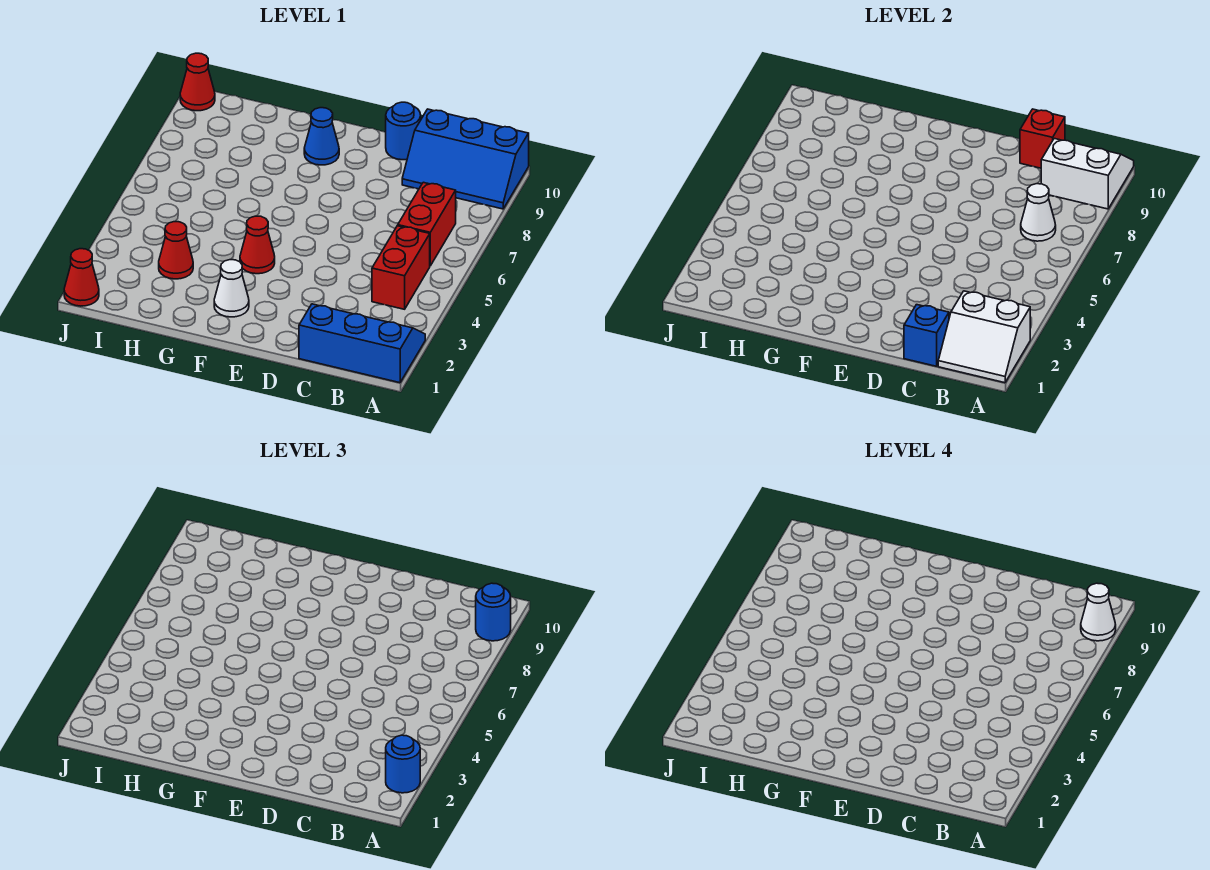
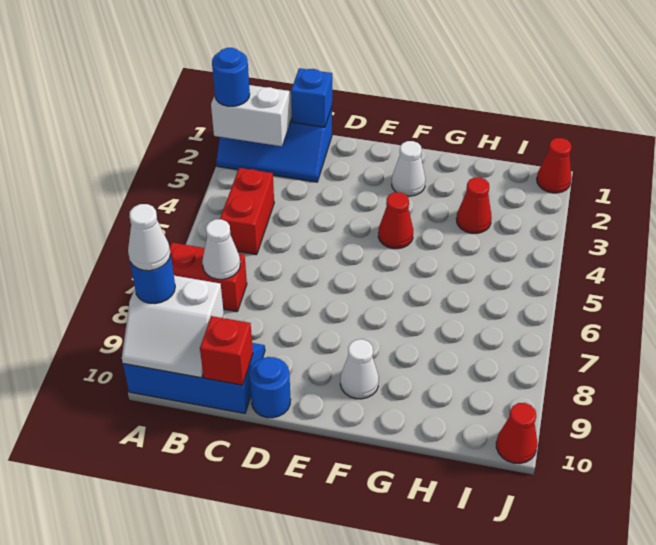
red 1x2 brick [398,182,456,266] -> red 1x2 brick turned to [170,243,247,312]
blue 1x1 cone [304,108,339,165] -> white 1x1 cone [340,339,379,399]

